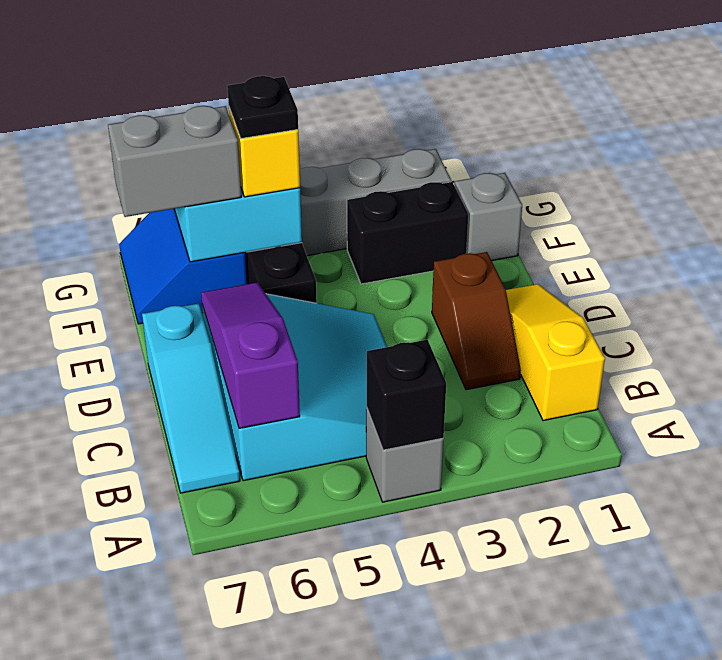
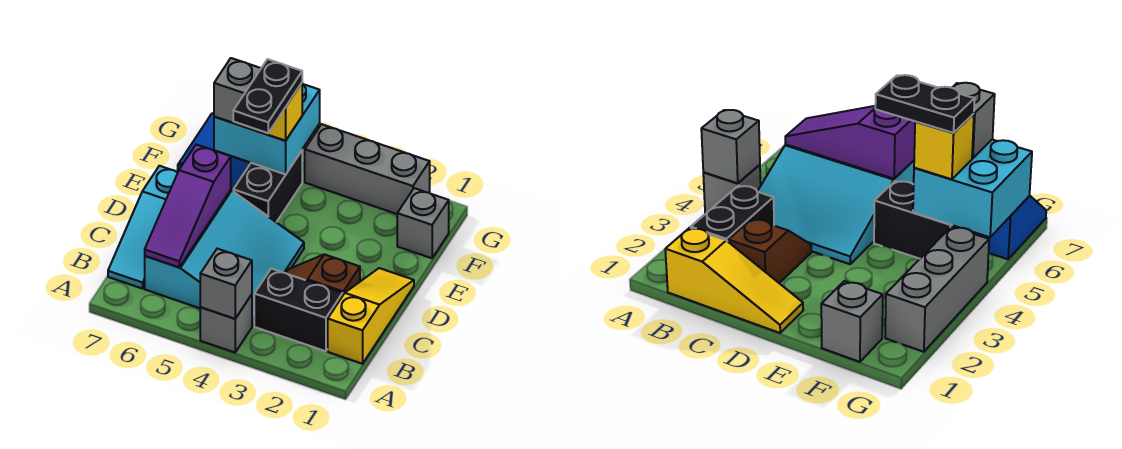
black 1x1 brick [367,340,446,450] -> grey 1x1 brick [200,249,252,319]
purple 1x3 slope [201,282,300,428] -> purple 1x3 slope turned to [145,145,231,267]
brown 1x2 slope [432,252,521,390] -> brown 1x2 slope turned to [286,254,360,295]
black 1x2 brick [347,182,468,284] -> black 1x2 brick moved to [254,269,343,351]
black 1x1 plate [227,76,298,139] -> black 1x2 plate [233,59,302,133]
grey 1x2 brick [108,106,241,217] -> grey 1x1 brick [214,58,261,128]

